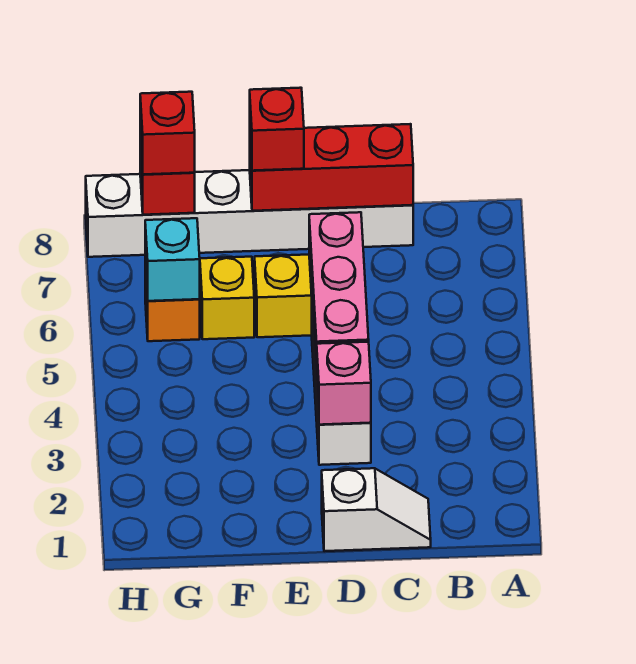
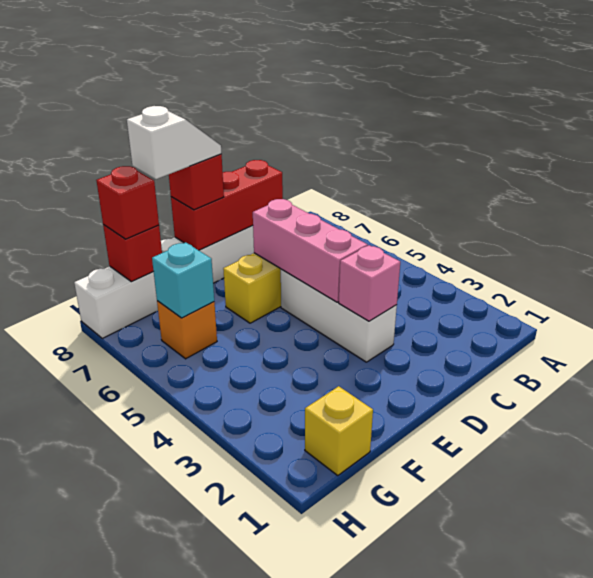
white 1x2 slope [322,468,431,551] -> white 1x2 slope moved to [127,106,221,179]
yellow 1x1 brick [200,257,254,339] -> yellow 1x1 brick moved to [305,386,373,475]

